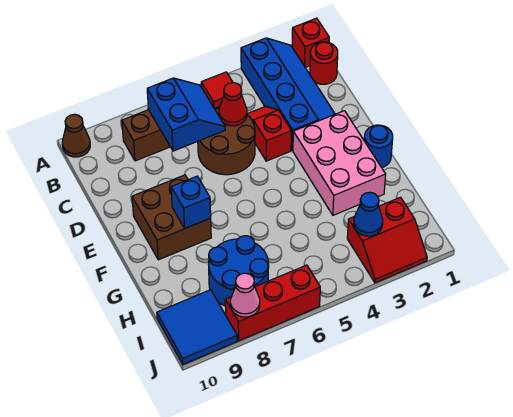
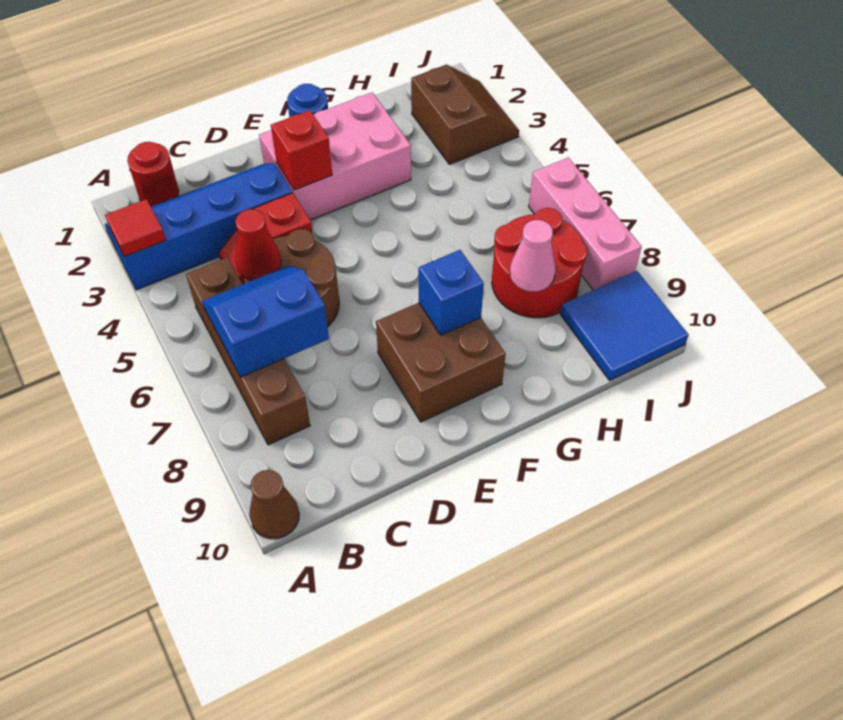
red 1x1 brick [292,18,329,67] -> red 1x1 brick moved to [271,110,332,190]
red 1x1 tile [201,72,233,108] -> red 1x1 tile moved to [105,199,166,257]
blue 2x2 round brick [209,236,269,306] -> red 2x2 round brick [492,208,587,318]
red 2x2 slope [347,197,427,283] -> brown 2x2 slope [411,65,519,164]
blue 1x1 cone [354,192,383,236] -> none
red 1x3 brick [225,265,320,341] -> pink 1x3 brick [529,157,642,290]
pink 1x1 cone [230,273,260,317] -> pink 1x1 cone moved to [510,220,556,292]

